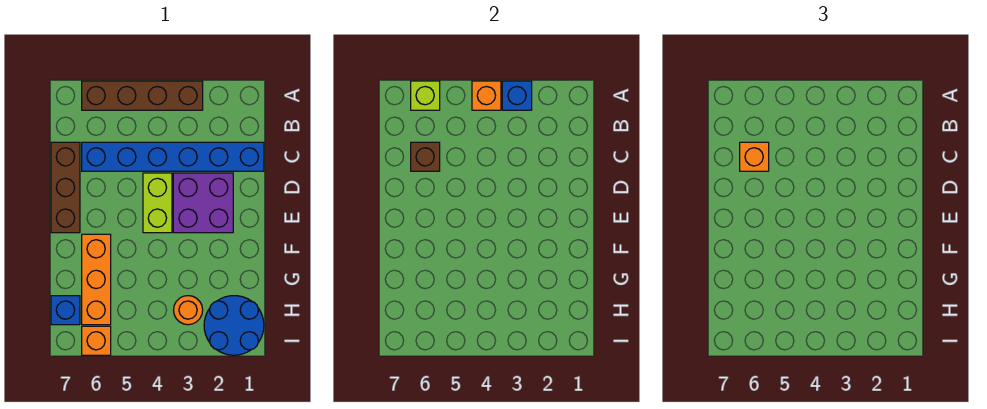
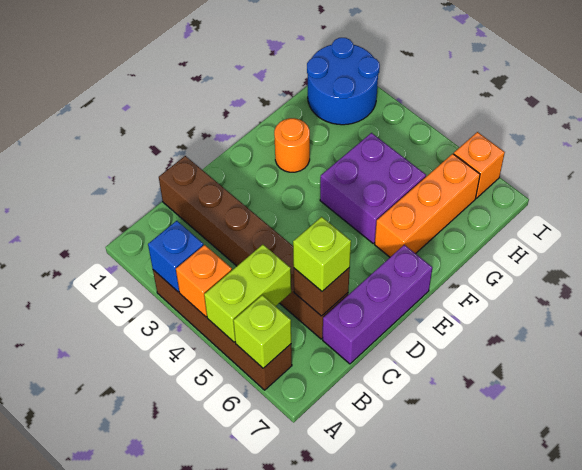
blue 1x6 brick [82,142,264,171] -> brown 1x6 brick [159,156,348,339]
orange 1x1 brick [740,142,769,171] -> lime 1x1 brick [293,217,351,291]
brown 1x3 brick [51,142,80,233] -> purple 1x3 brick [323,245,432,364]
purple 2x2 brick [173,173,233,233] -> purple 2x2 brick moved to [320,133,426,243]
lime 1x2 brick [143,173,172,233] -> lime 1x2 brick moved to [204,245,291,342]
orange 1x1 round brick [174,296,203,325] -> orange 1x1 round brick moved to [274,118,310,172]
blue 1x1 brick [51,296,80,325] -> none

